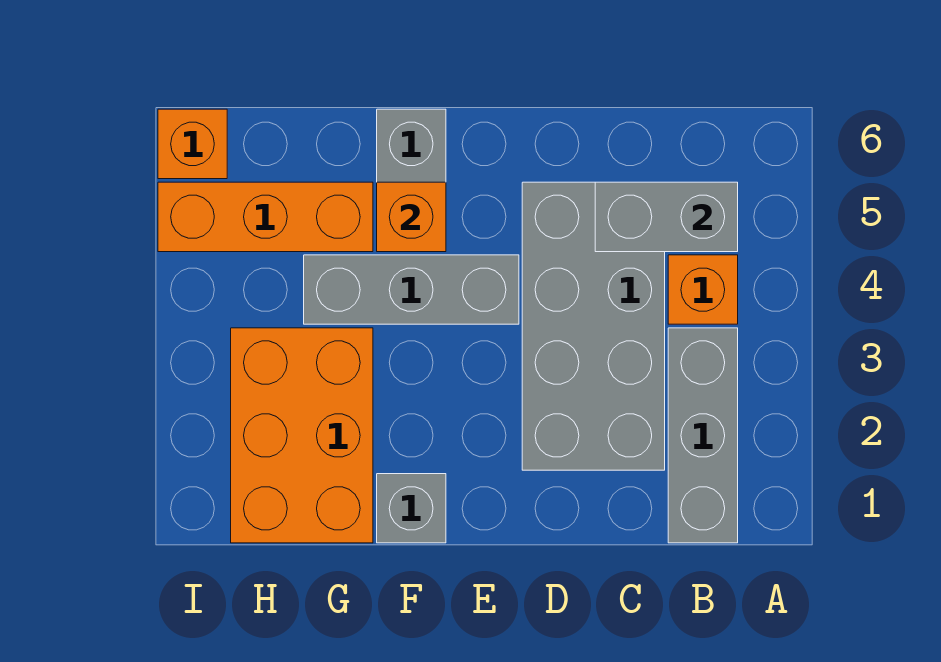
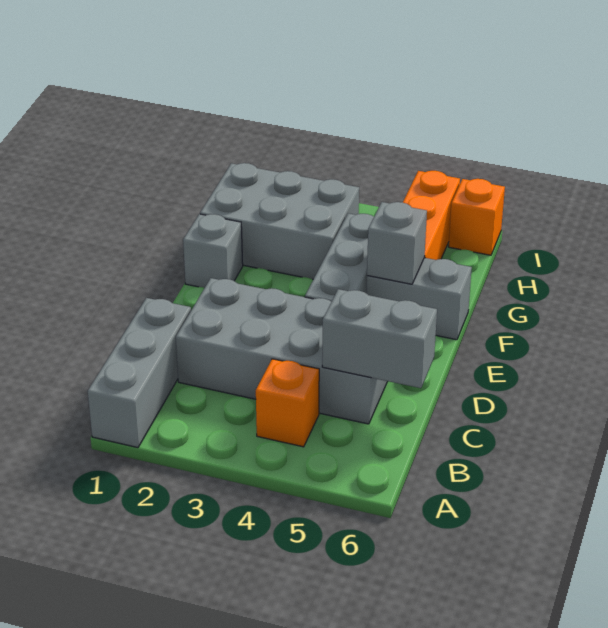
grey 1x3 brick [668,328,738,543] -> grey 1x3 brick turned to [88,298,191,448]
grey 1x2 brick [595,182,738,252] -> grey 1x2 brick turned to [322,289,437,388]
orange 1x1 brick [377,182,446,252] -> grey 1x1 brick [367,202,427,284]
orange 2x3 brick [231,328,373,543] -> grey 2x3 brick [200,163,359,279]

